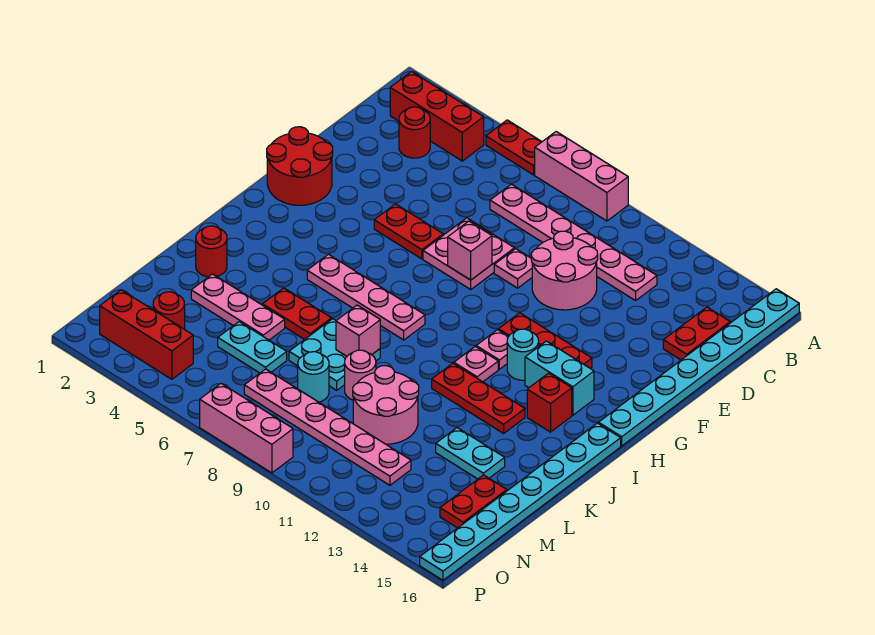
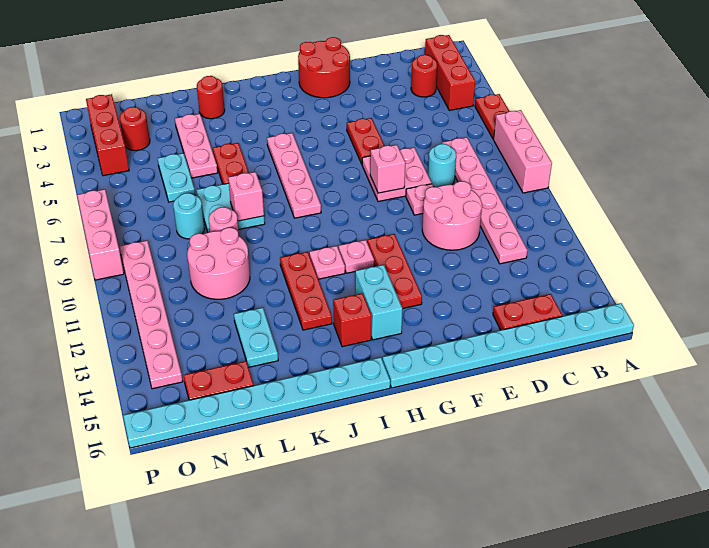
cyan 1x1 round brick [507,329,539,380] -> cyan 1x1 round brick moved to [428,144,456,187]
pink 1x6 plate [244,369,411,485] -> pink 1x6 plate moved to [119,241,183,389]

